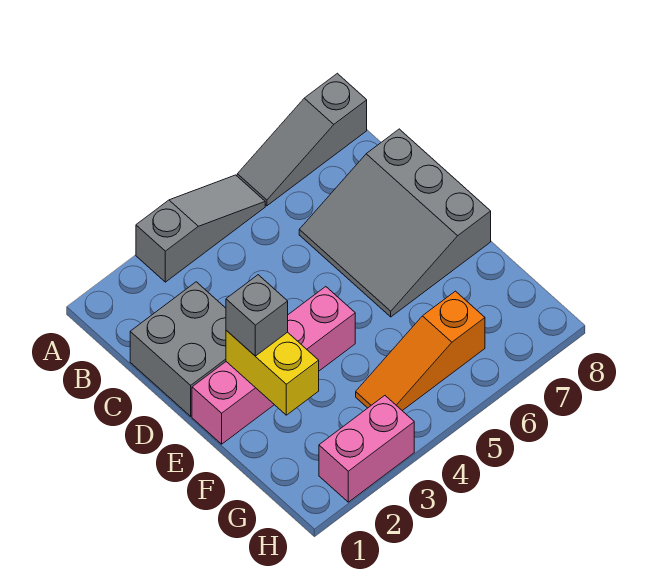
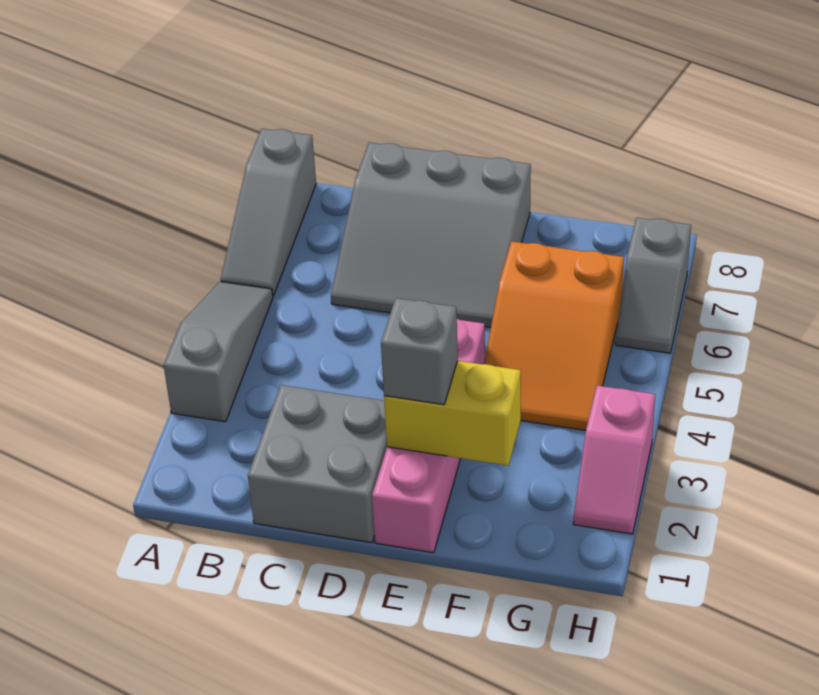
orange 1x3 slope [356,291,485,411] -> orange 2x3 slope [484,241,624,430]
pink 1x2 brick [319,396,414,502] -> pink 1x2 slope [573,385,655,534]
none -> grey 1x2 slope [615,218,691,353]

